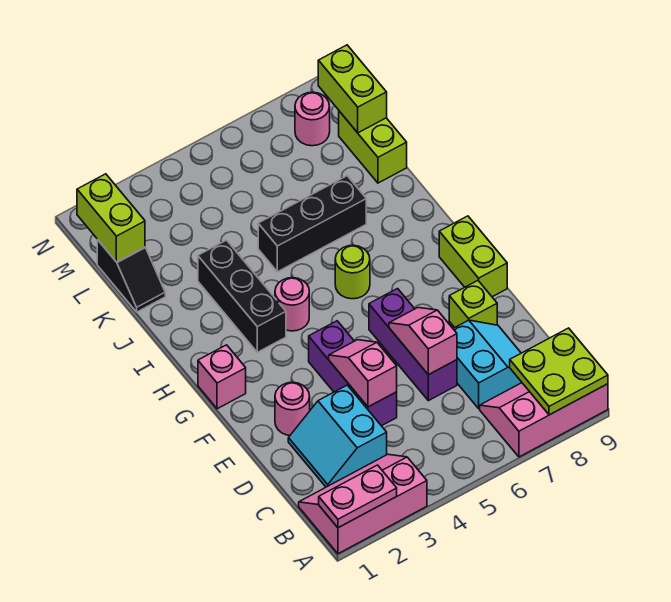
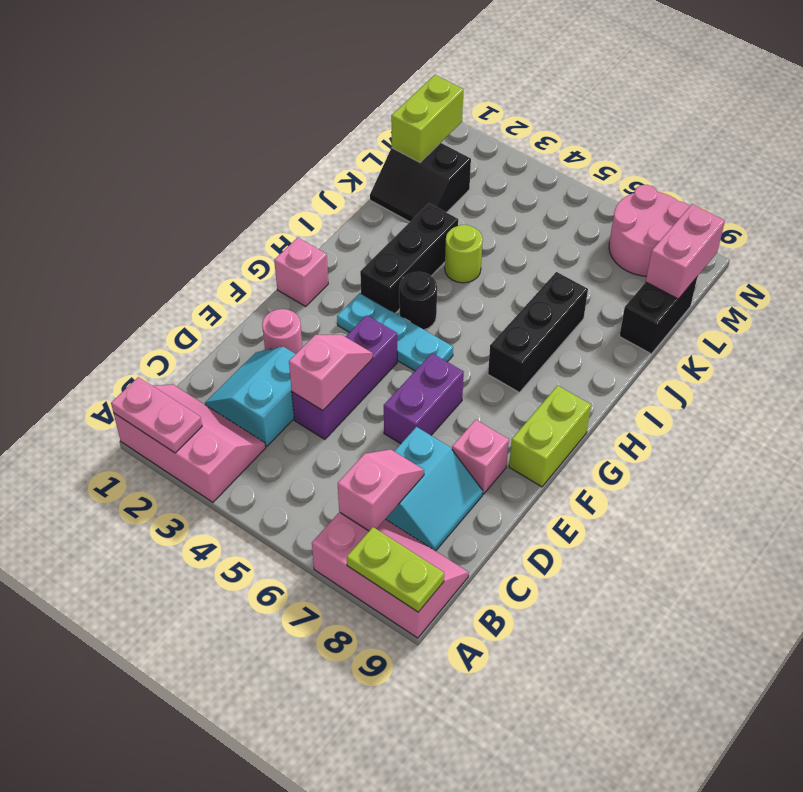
lime 2x2 plate [510,328,608,415] -> lime 1x2 plate [347,527,444,612]
purple 1x3 brick [369,289,457,401] -> purple 1x2 brick [384,353,464,444]
pink 1x2 slope [389,308,457,375] -> pink 1x2 slope moved to [338,449,424,531]
lime 1x1 brick [449,281,497,328] -> pink 1x1 brick [452,420,509,494]
none -> cyan 1x3 plate [337,293,453,371]
pink 1x1 round brick [275,278,309,331] -> black 1x1 round brick [399,272,437,330]
lime 1x1 round brick [335,245,370,299] -> lime 1x1 round brick moved to [445,225,483,283]
black 1x3 brick [258,176,366,272] -> black 1x3 brick turned to [488,272,588,392]
black 1x2 slope [97,240,165,312] -> black 2x2 slope [370,143,471,222]
lime 1x2 brick [339,111,407,183] -> black 1x2 brick [620,277,697,354]
lime 1x2 brick [318,45,387,133] -> pink 1x2 brick [646,204,725,299]
pink 1x1 round brick [295,92,330,146] -> pink 2x2 round brick [609,185,689,276]

